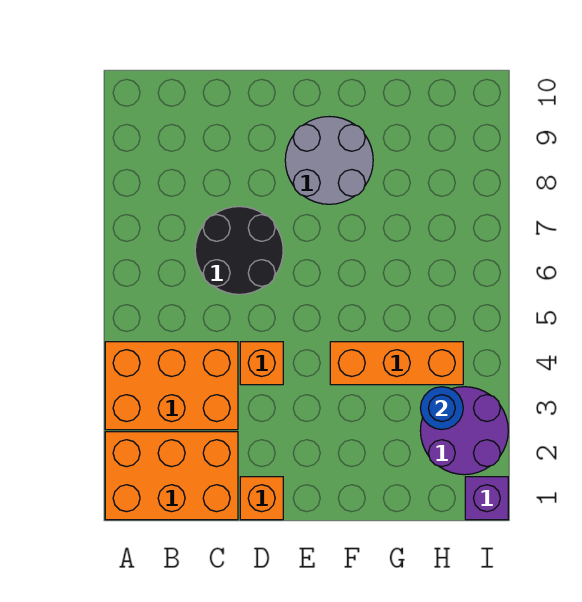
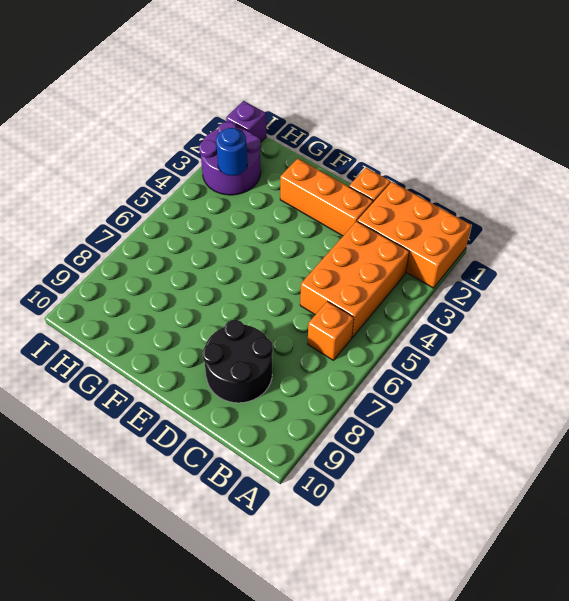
orange 2x3 brick [105,342,238,430] -> orange 2x3 brick turned to [300,221,409,338]
black 2x2 round brick [195,207,283,294] -> black 2x2 round brick moved to [202,320,273,403]
orange 1x1 brick [240,342,283,385] -> orange 1x1 brick moved to [308,301,354,360]
grey 2x2 round brick [285,116,373,204] -> none
orange 1x3 brick [330,342,463,385] -> orange 1x3 brick moved to [280,159,373,236]

